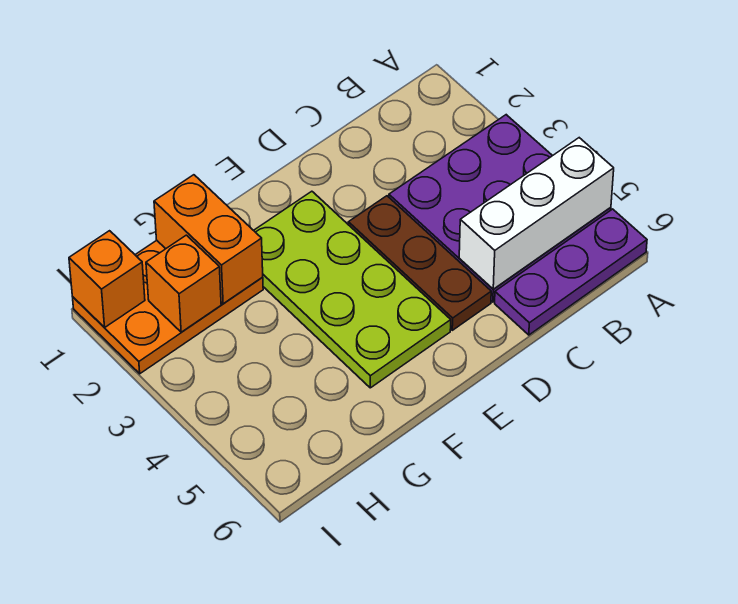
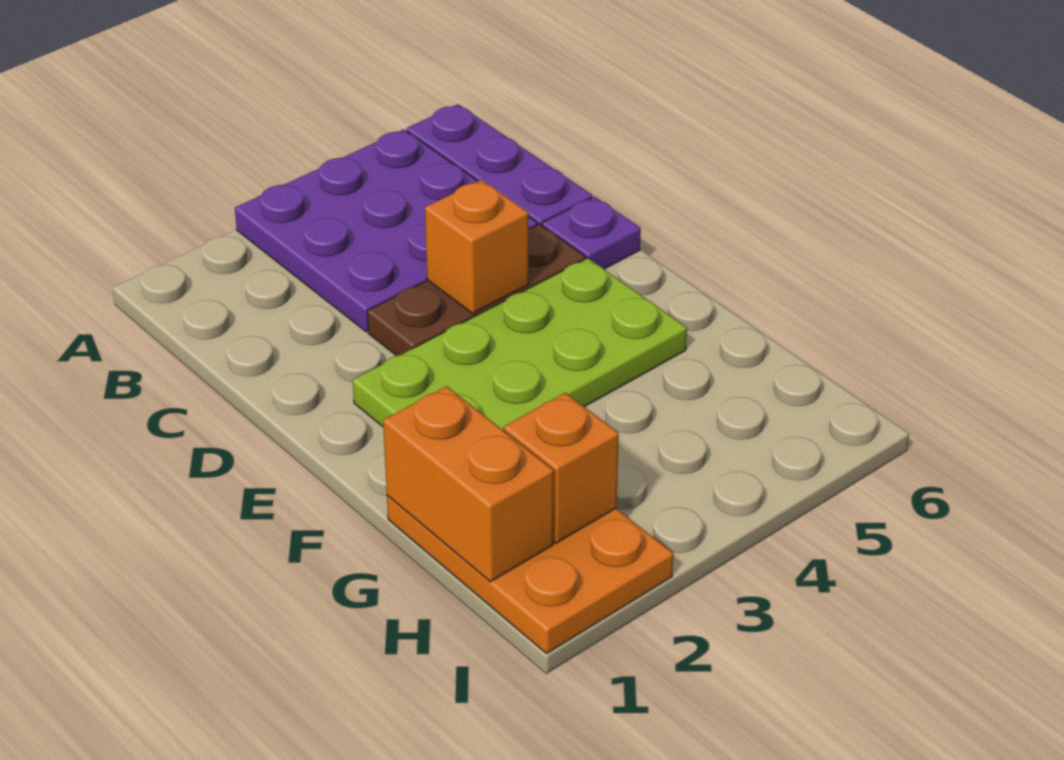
white 1x3 brick [459,138,614,289] -> none
none -> purple 1x1 plate [542,197,641,269]
orange 1x2 brick [154,175,263,304] -> orange 1x2 brick turned to [383,386,553,582]
orange 1x1 brick [69,231,145,328] -> orange 1x1 brick moved to [425,180,528,313]

